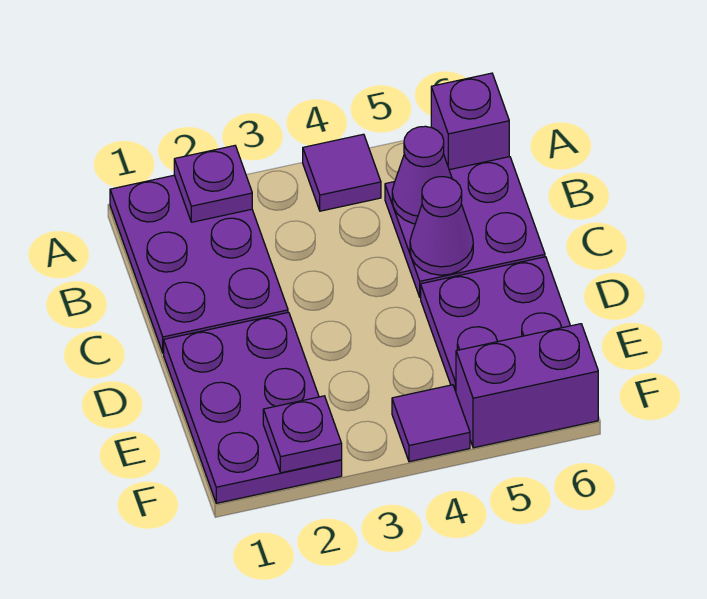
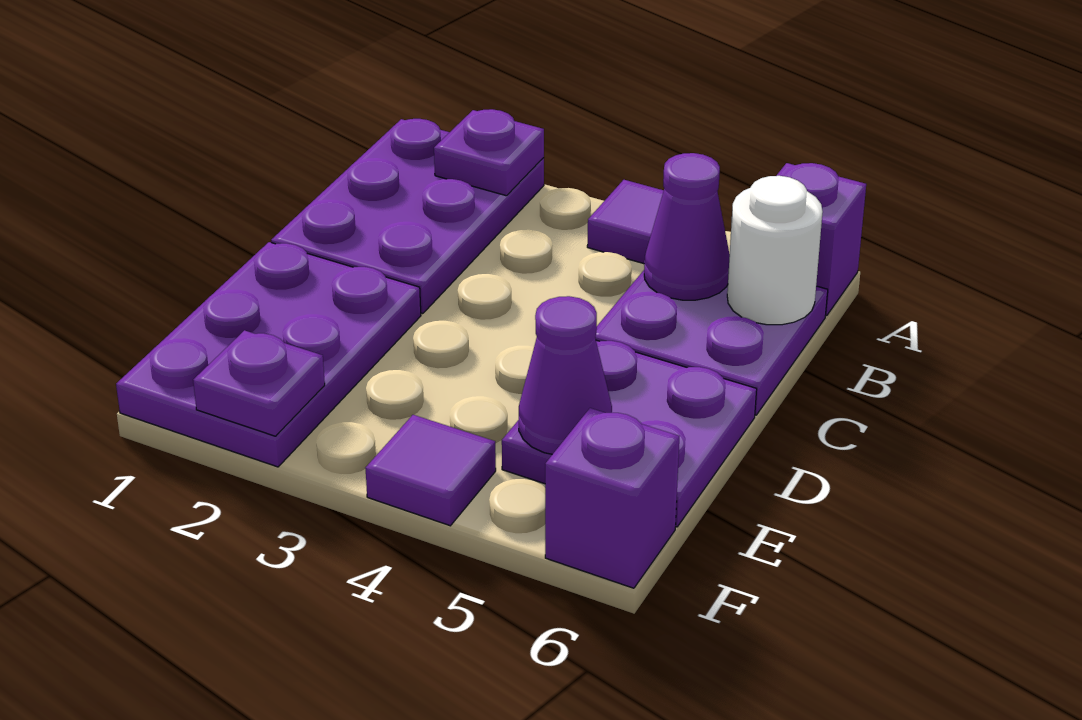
none -> white 1x1 round brick [727,176,823,325]
purple 1x1 cone [410,177,473,275] -> purple 1x1 cone moved to [519,296,612,454]
purple 1x2 brick [456,324,598,448] -> purple 1x1 brick [545,408,679,588]

